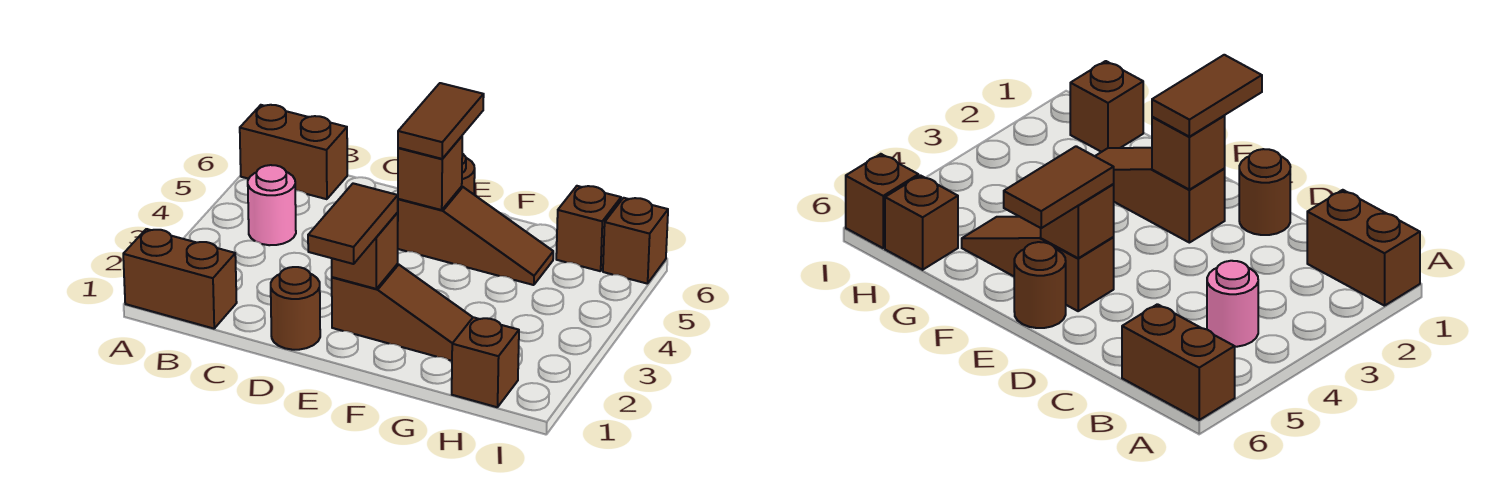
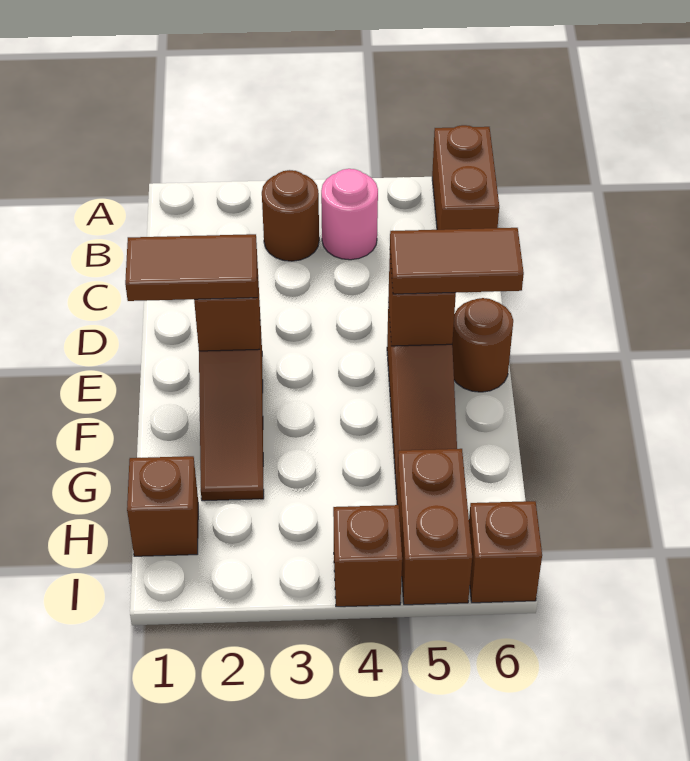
brown 1x2 brick [123,229,237,329] -> brown 1x2 brick moved to [397,449,472,605]
brown 1x1 round brick [271,267,320,350] -> brown 1x1 round brick moved to [262,170,319,261]
brown 1x1 brick [556,186,621,271] -> brown 1x1 brick moved to [333,505,402,607]

